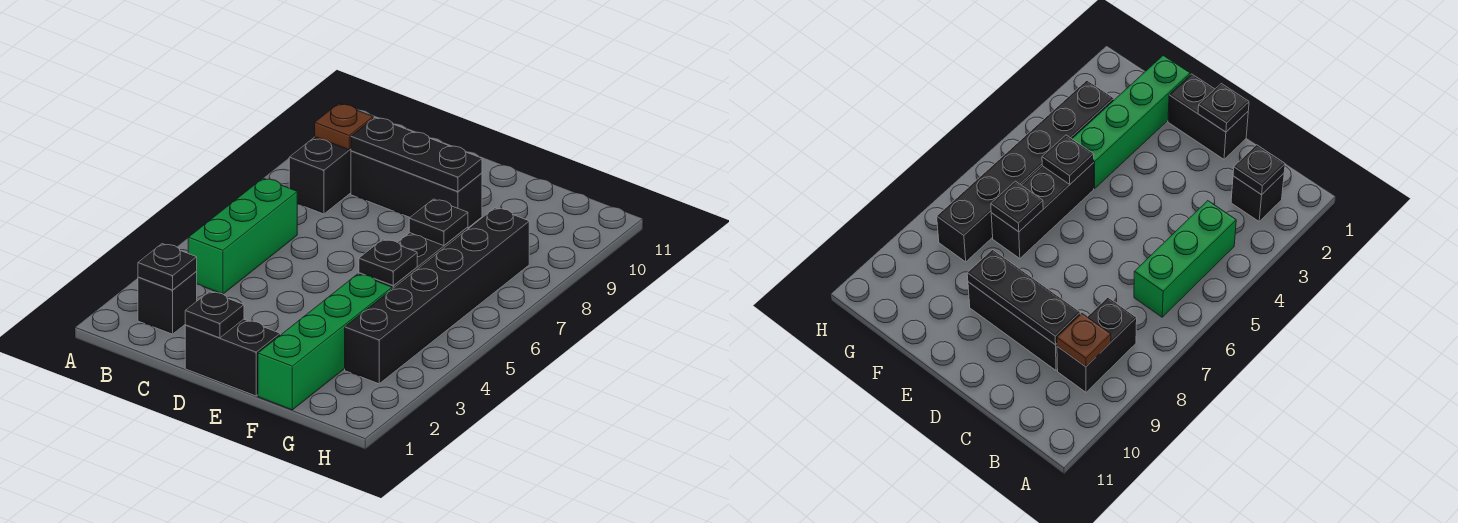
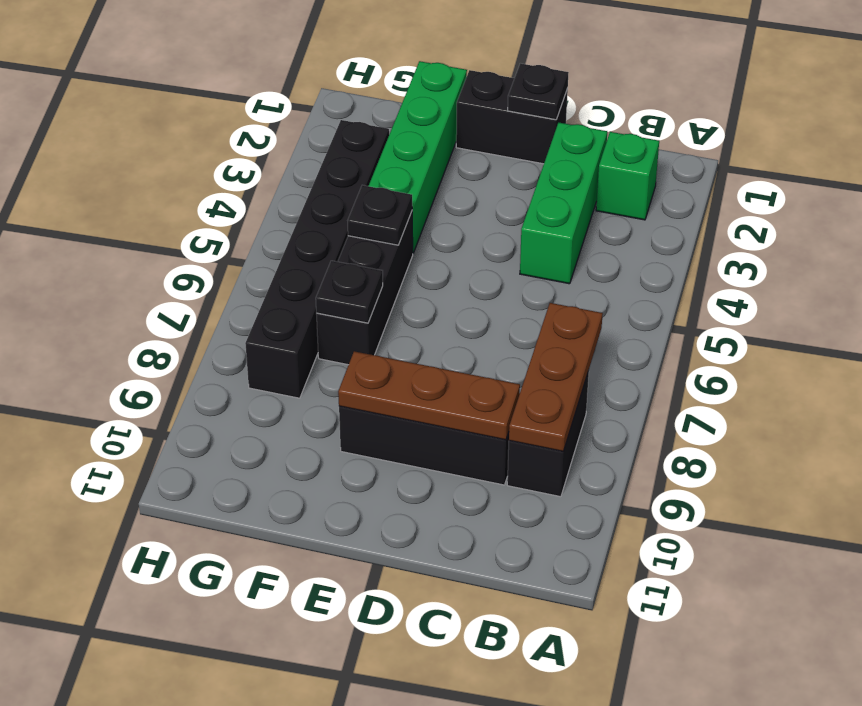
black 1x1 brick [138,272,197,334] -> green 1x1 brick [596,132,659,220]
black 1x1 plate [138,244,197,290] -> none
green 1x3 brick [188,178,297,294] -> green 1x3 brick moved to [520,123,607,284]
brown 1x1 plate [315,103,373,150] -> brown 1x3 plate [509,303,603,452]
black 1x3 plate [351,117,482,191] -> brown 1x3 plate [338,351,520,440]

